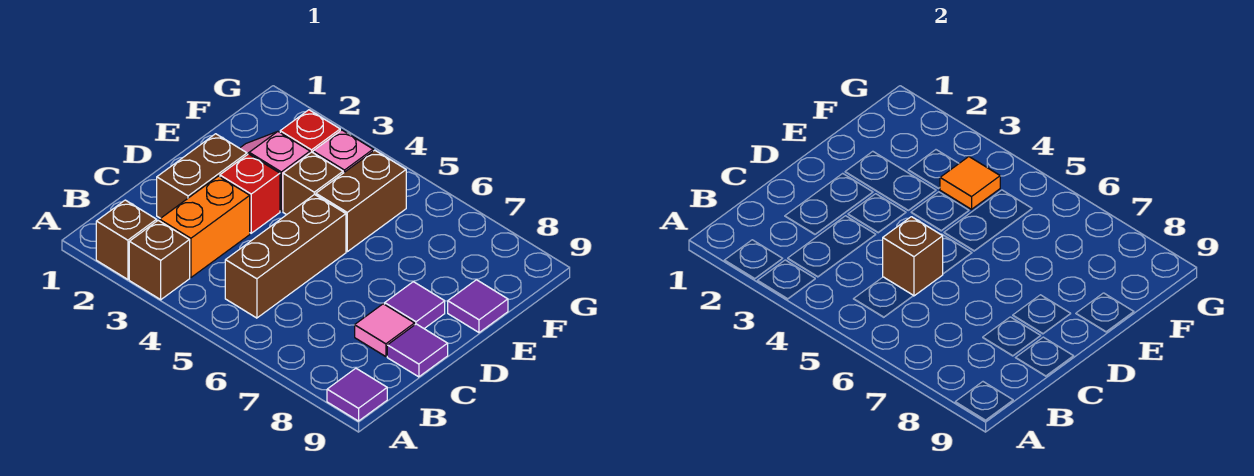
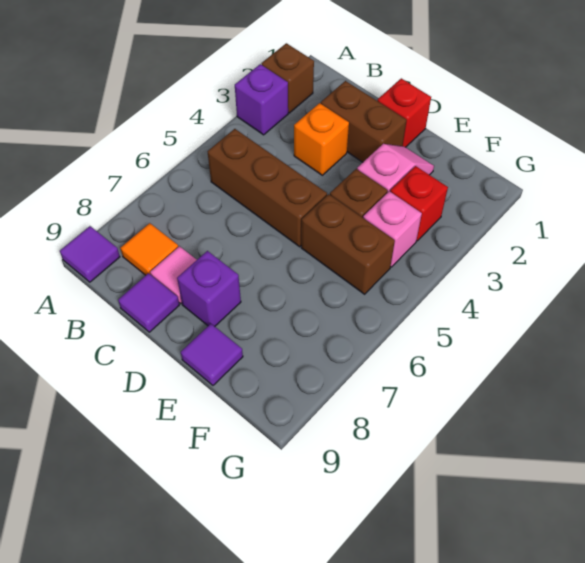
brown 1x1 brick [129,220,190,300] -> purple 1x1 brick [235,64,288,135]
orange 1x2 brick [160,176,250,278] -> orange 1x1 brick [294,103,349,175]
brown 1x1 brick [883,217,943,296] -> none
red 1x1 brick [220,154,280,233] -> red 1x1 brick moved to [377,78,431,147]
purple 1x1 tile [385,282,445,329] -> purple 1x1 brick [177,251,241,326]
orange 1x1 tile [940,157,1000,209] -> orange 1x1 tile moved to [121,223,178,275]

